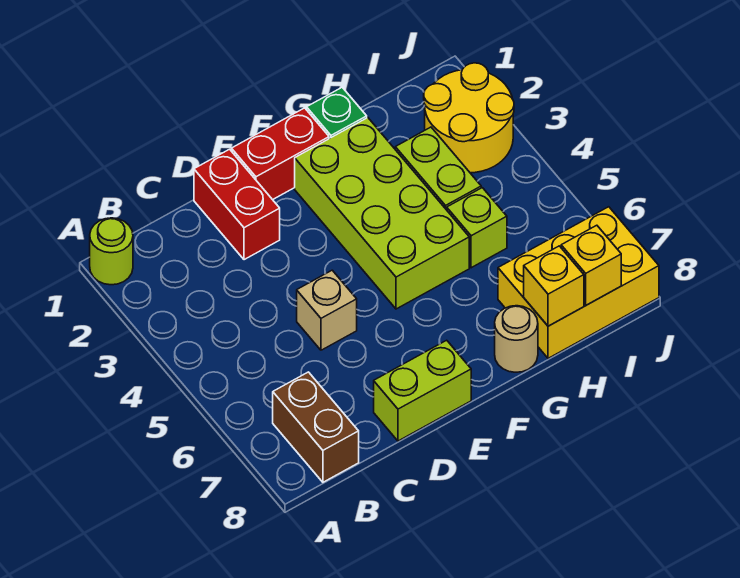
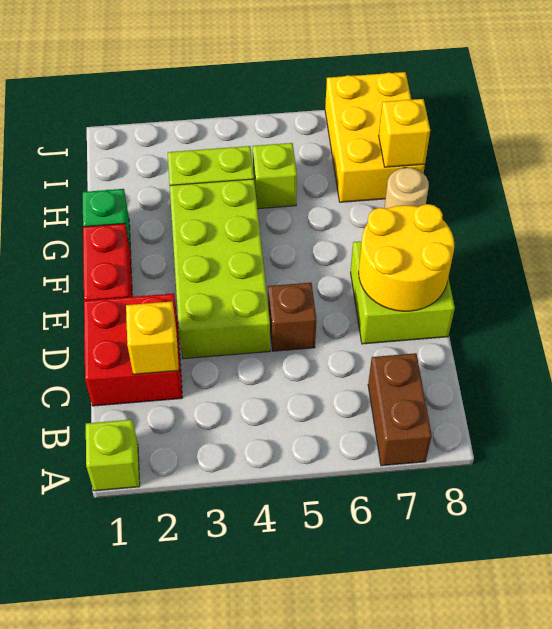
lime 1x1 round brick [90,218,133,285] -> lime 1x1 brick [86,420,140,491]
brown 1x2 brick [273,372,359,482] -> brown 1x2 brick turned to [368,353,432,466]
red 1x2 brick [194,149,280,260] -> red 2x2 brick [84,293,183,406]
tan 1x1 brick [297,270,357,350] -> brown 1x1 brick [268,283,316,351]
lime 1x2 brick [374,340,471,441] -> lime 2x2 brick [351,241,455,344]
lime 2x4 brick [295,118,469,309] -> lime 2x4 brick turned to [170,179,270,359]
yellow 2x2 round brick [424,63,514,173] -> yellow 2x2 round brick moved to [359,204,454,311]
yellow 1x1 brick [561,225,621,305] -> yellow 1x1 brick moved to [126,301,179,374]

